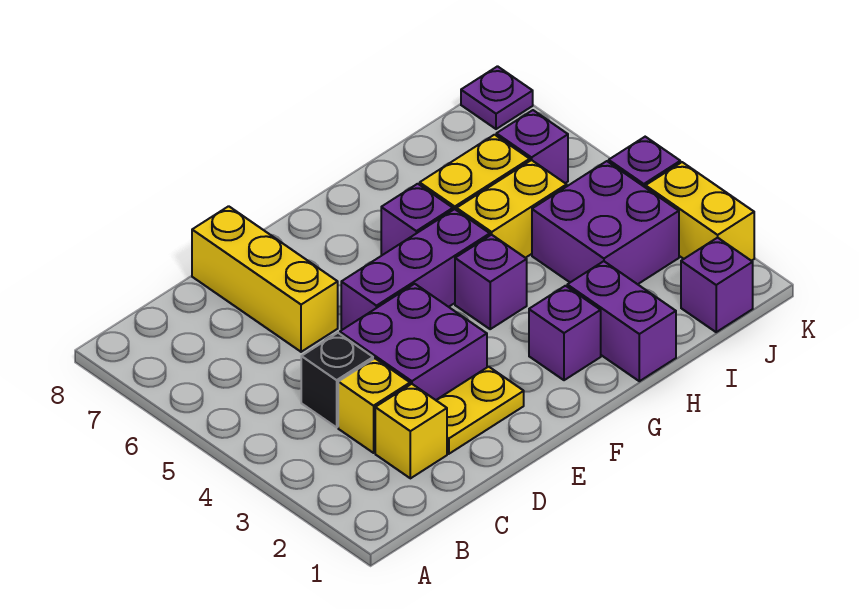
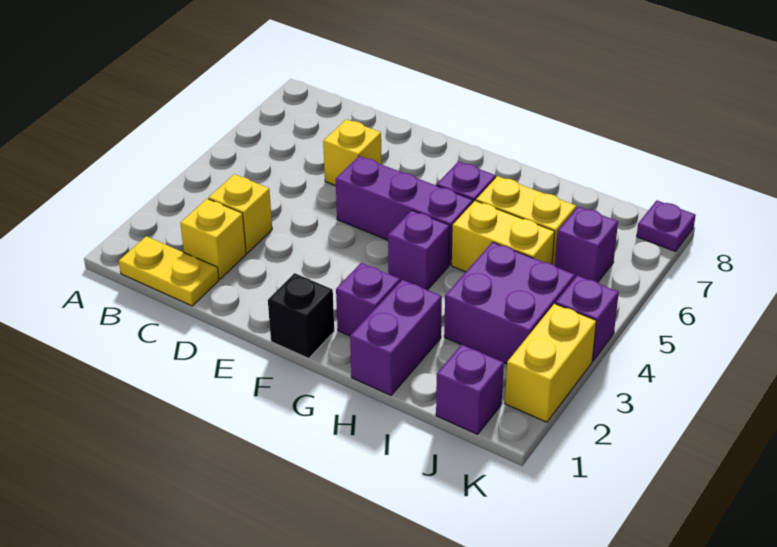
black 1x1 brick [301,333,373,427] -> black 1x1 brick moved to [268,273,334,358]
yellow 1x2 plate [436,367,524,454] -> yellow 1x2 plate moved to [119,236,219,306]
purple 2x2 brick [340,284,487,400] -> none
yellow 1x3 brick [192,206,338,352] -> yellow 1x1 brick [323,119,382,186]

